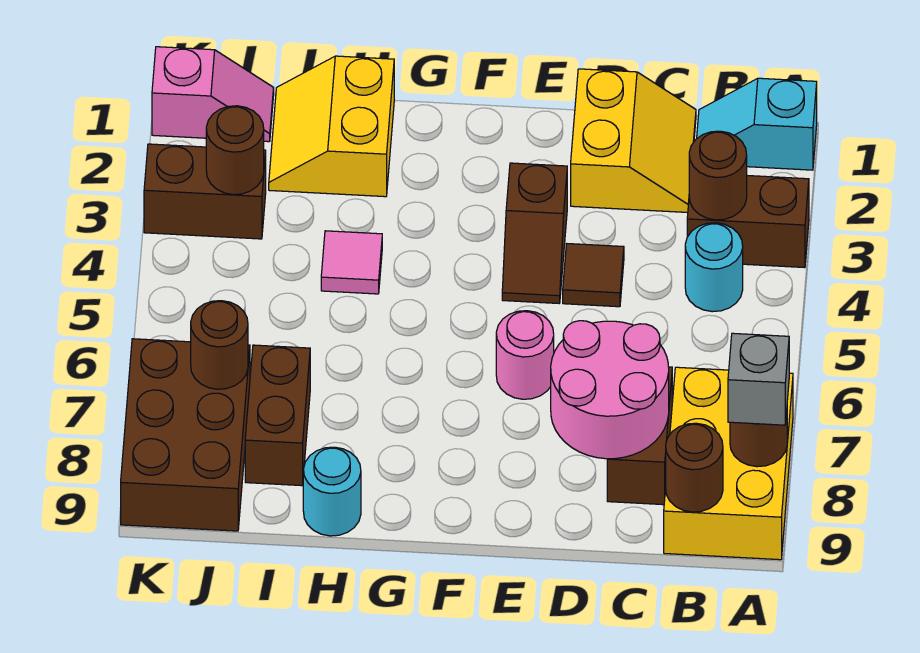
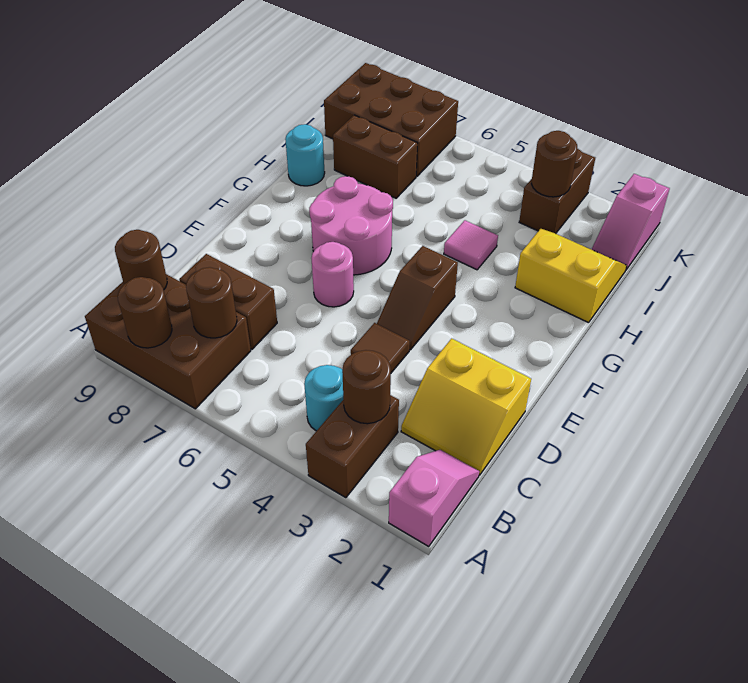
cyan 1x2 slope [697,78,817,170] -> pink 1x2 slope [389,450,479,546]
yellow 2x3 brick [664,367,793,560] -> brown 2x3 brick [85,274,251,409]
grey 1x1 brick [728,333,789,425] -> none
pink 2x2 round brick [551,321,669,459] -> pink 2x2 round brick moved to [309,176,393,275]
brown 1x2 slope [502,163,567,303] -> brown 1x2 slope turned to [377,246,458,350]
brown 1x1 round brick [191,301,248,389] -> brown 1x1 round brick moved to [186,267,237,338]

